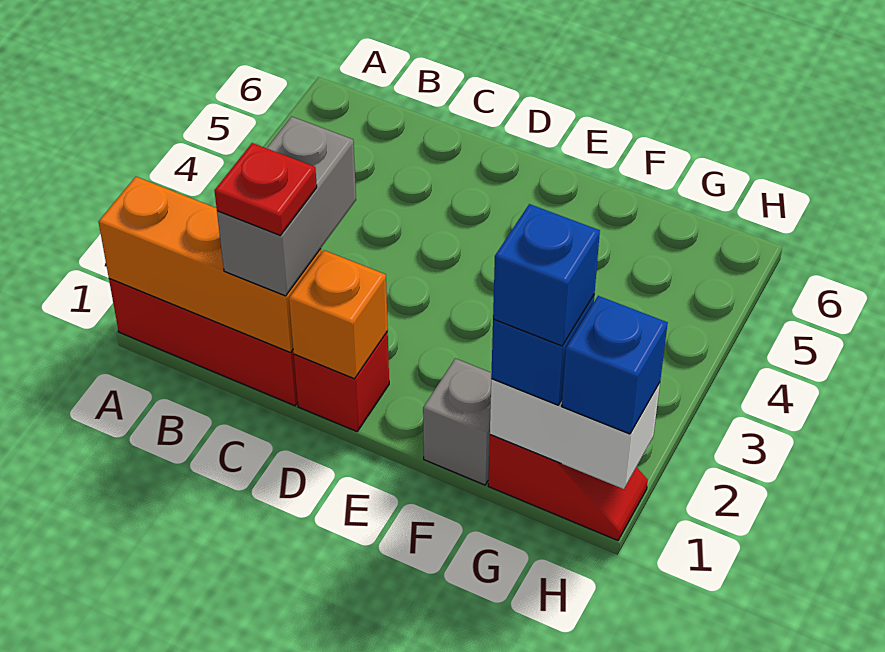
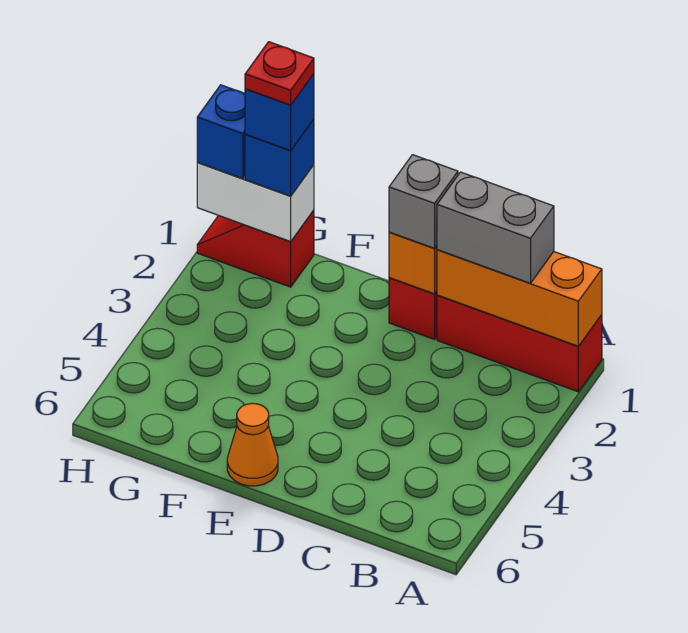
grey 1x2 brick [217,117,356,296] -> grey 1x2 brick turned to [437,172,554,283]
red 1x1 plate [214,143,317,235] -> red 1x1 plate moved to [245,42,314,105]
none -> orange 1x1 cone [227,403,278,486]
grey 1x1 brick [423,358,492,485] -> grey 1x1 brick moved to [389,155,458,248]

